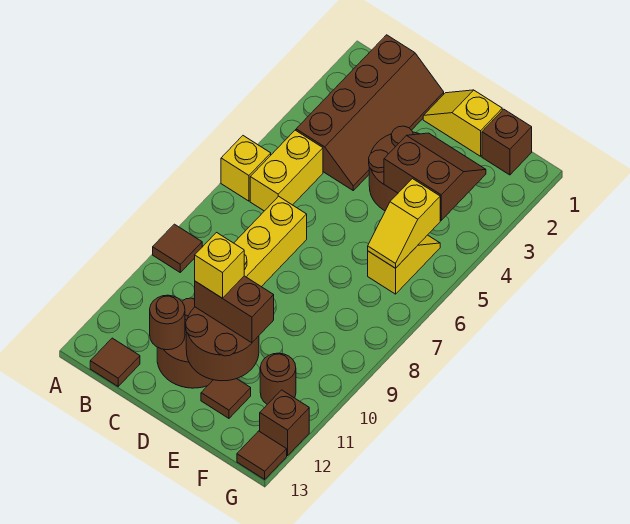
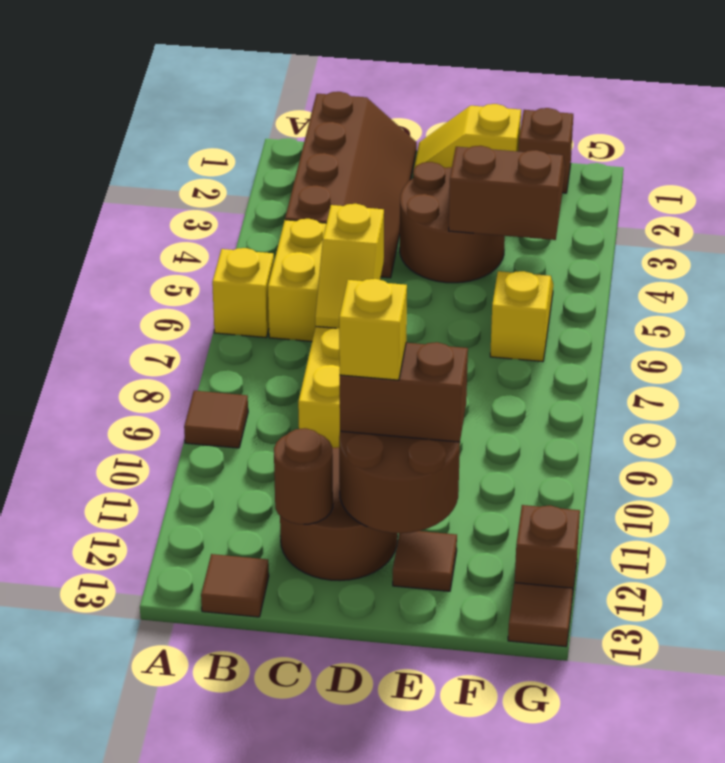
yellow 1x2 slope [368,179,440,268] -> yellow 1x2 slope moved to [315,204,384,328]
brown 1x1 round brick [260,353,296,404] -> none

